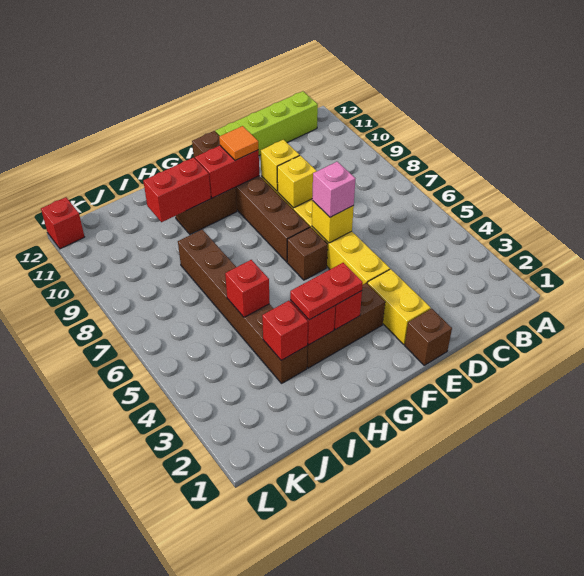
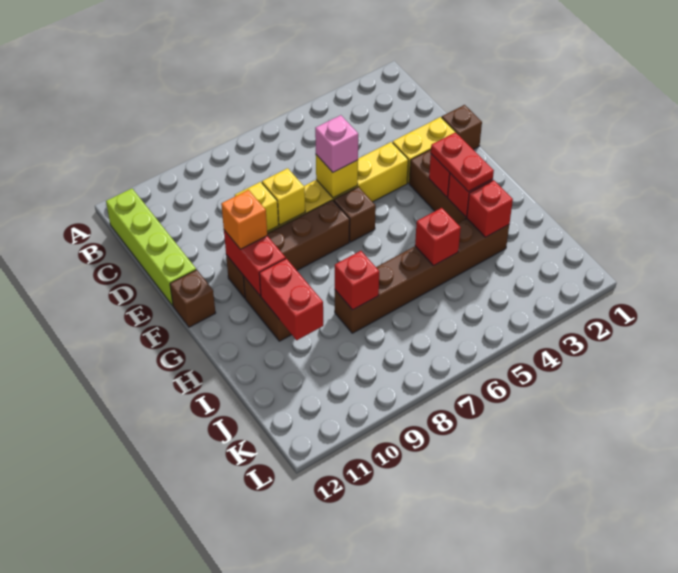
orange 1x1 tile [219,126,259,160] -> orange 1x1 brick [221,190,267,249]
red 1x1 brick [41,197,84,249] -> red 1x1 brick moved to [335,251,379,310]

